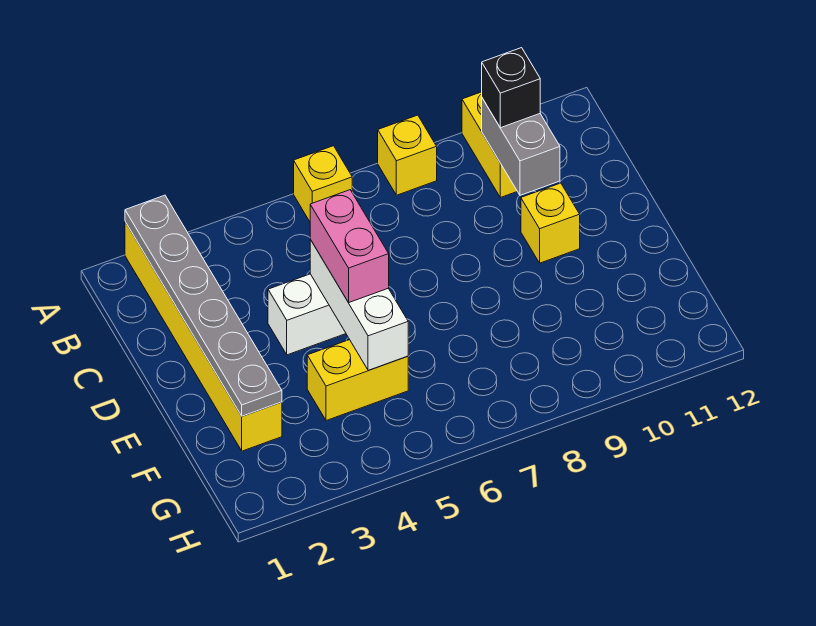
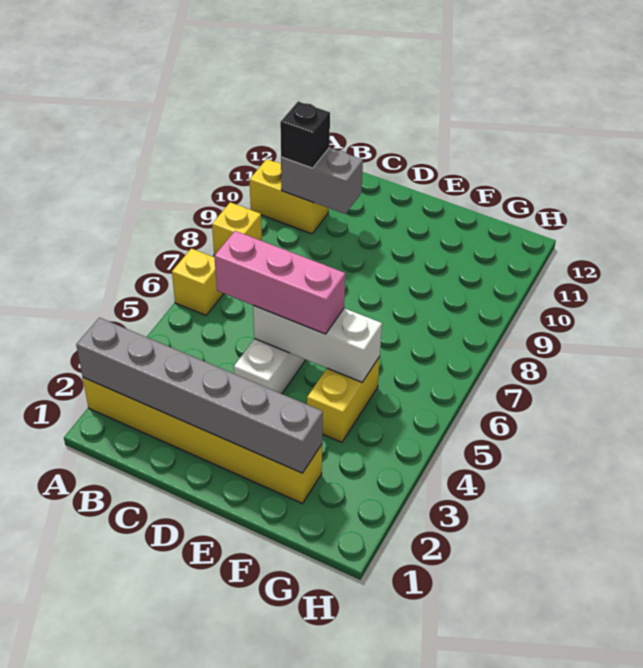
grey 1x6 plate [125,195,282,416] -> grey 1x6 brick [76,318,323,473]
pink 1x2 brick [310,190,389,302] -> pink 1x3 brick [214,231,345,334]
yellow 1x1 brick [521,183,580,263] -> none

